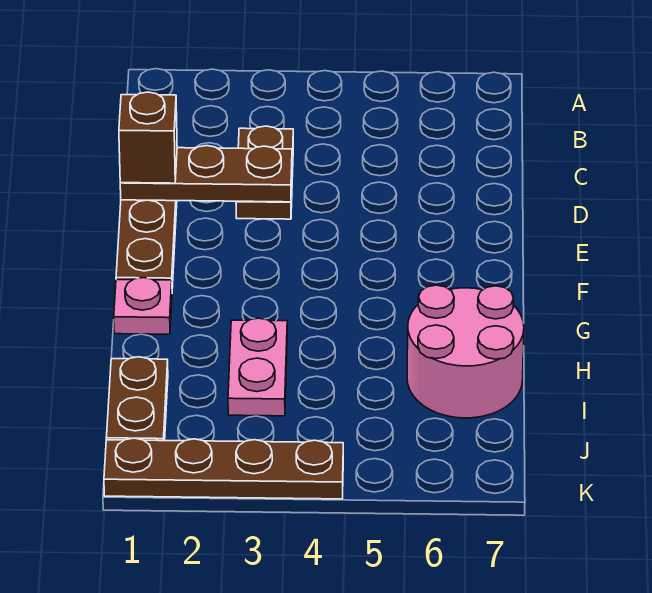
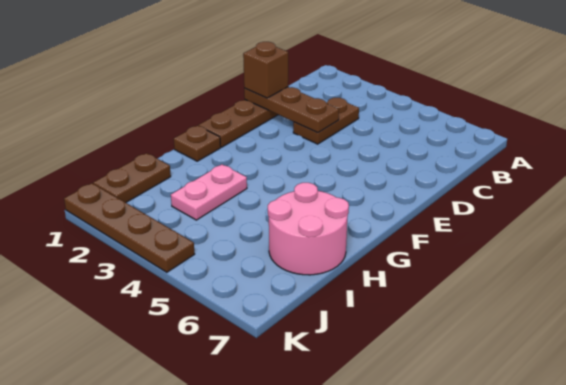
pink 1x1 plate [114,278,172,334] -> brown 1x1 plate [174,126,221,161]

